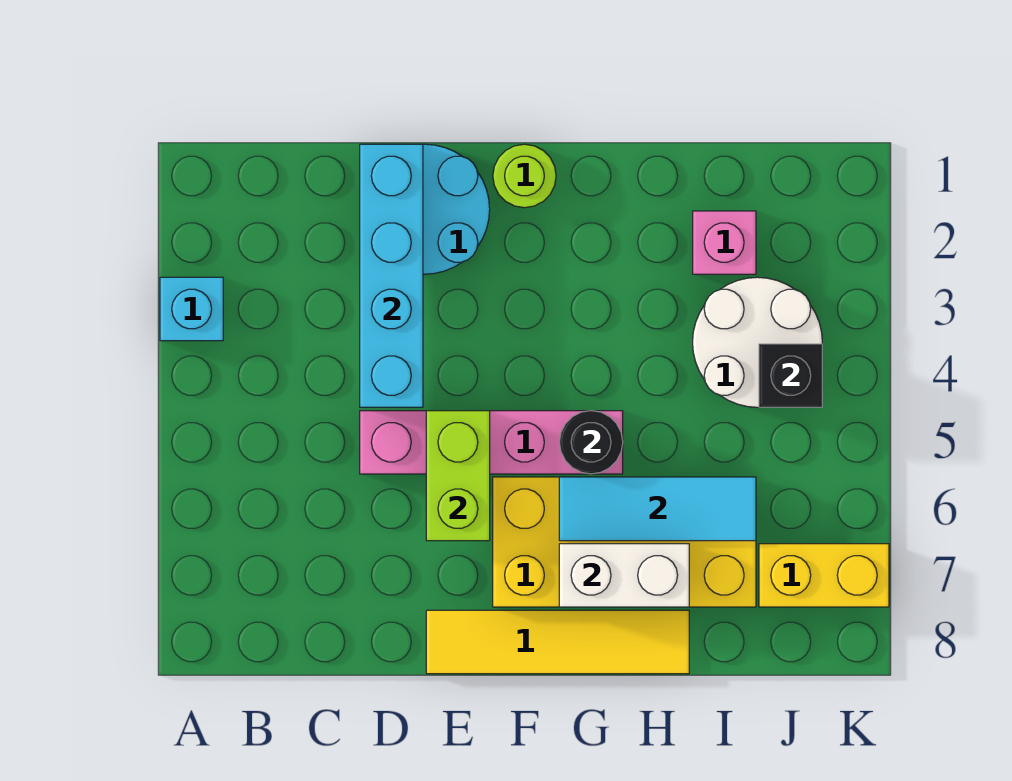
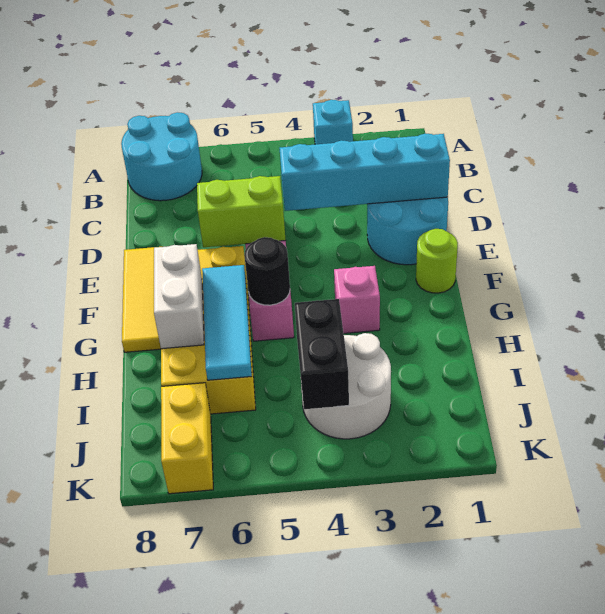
none -> cyan 2x2 round brick [121,112,202,201]
yellow 1x4 tile [426,610,689,674] -> yellow 1x3 tile [122,247,161,352]
pink 1x1 brick [693,211,756,274] -> pink 1x1 brick moved to [334,266,380,333]
black 1x1 brick [759,344,822,407] -> black 1x2 brick [295,299,349,409]

